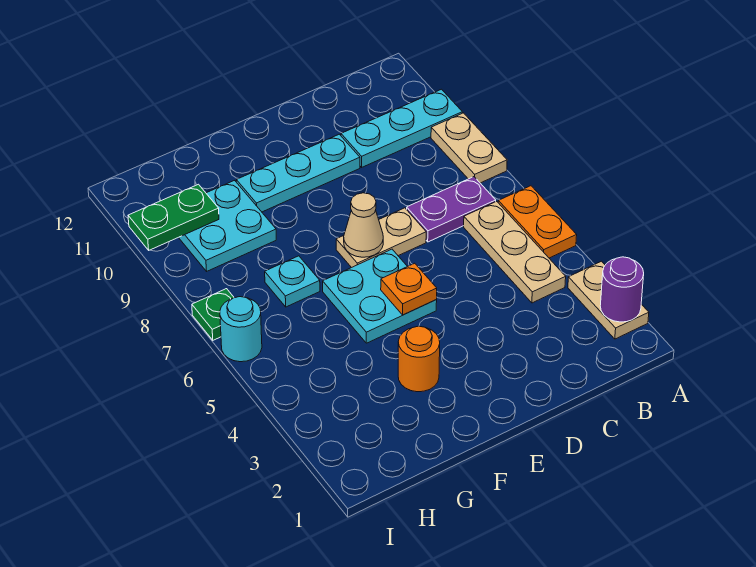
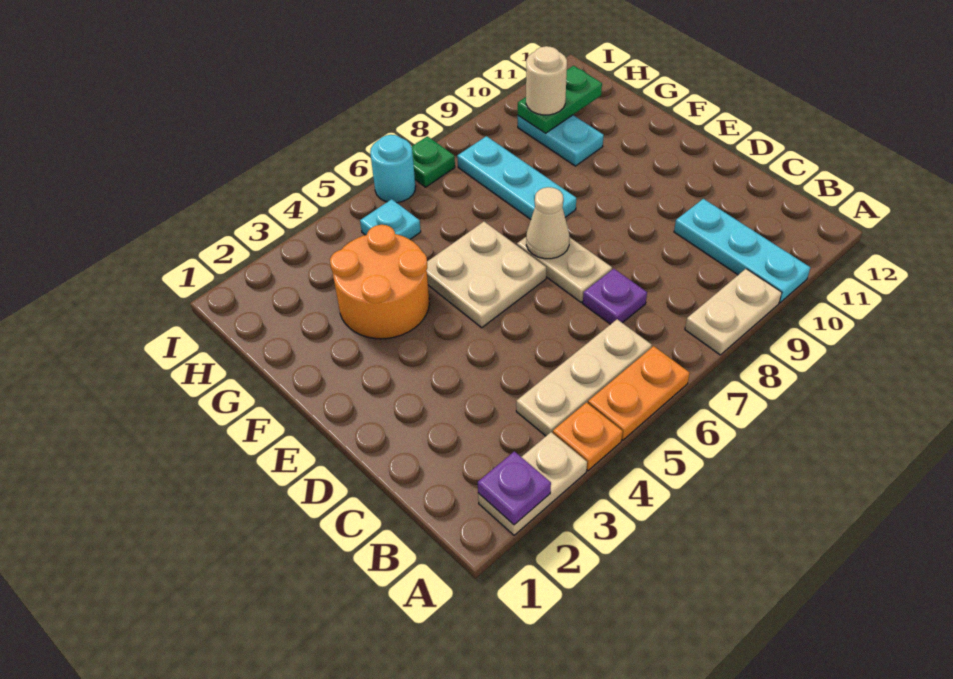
purple 1x1 round brick [600,257,644,322] -> purple 1x1 plate [478,451,551,525]
purple 1x2 plate [407,177,496,242] -> purple 1x1 plate [583,269,647,324]
cyan 1x3 plate [236,134,360,212] -> cyan 1x3 plate moved to [457,136,576,219]
cyan 2x2 plate [323,249,437,343] -> tan 2x2 plate [427,222,546,328]
orange 1x1 plate [381,263,437,315] -> orange 1x1 plate moved to [553,402,623,471]
orange 1x1 round brick [398,326,440,392] -> orange 2x2 round brick [330,225,429,339]
cyan 1x1 plate [265,256,320,307] -> cyan 1x1 plate moved to [360,199,421,239]
cyan 2x2 plate [179,180,276,271] -> cyan 1x2 plate [518,115,604,166]
green 1x2 plate [128,184,219,250] -> green 1x2 plate turned to [518,66,602,133]
none -> tan 1x1 round brick [526,46,567,115]

